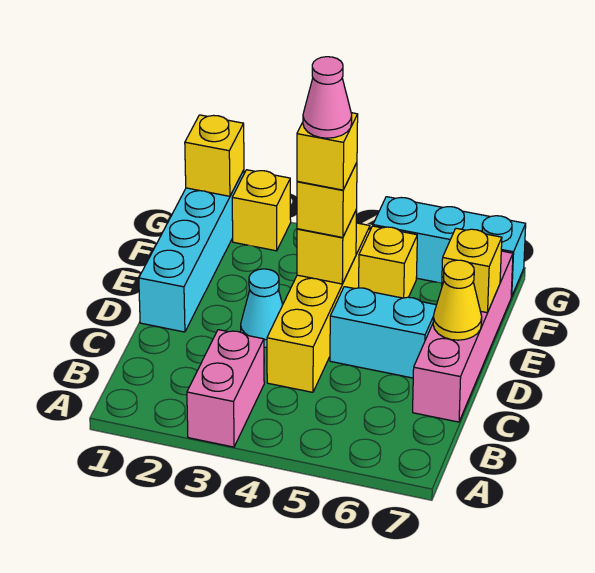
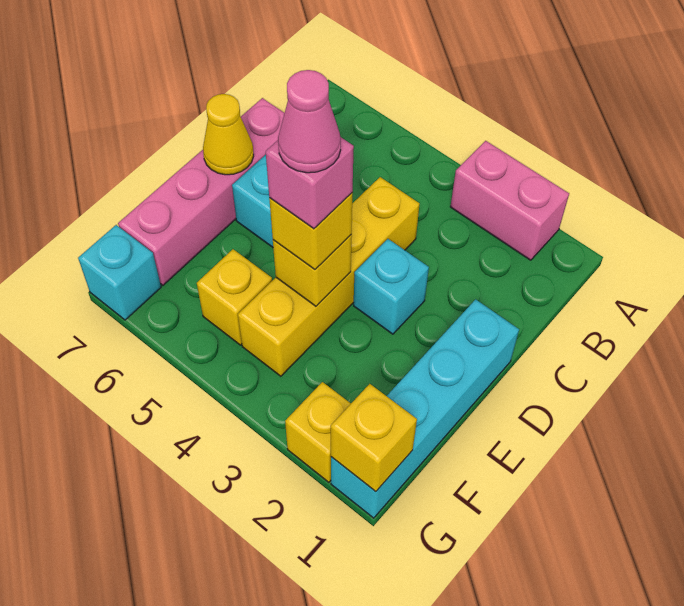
pink 1x2 brick [187,330,264,447] -> pink 1x2 brick turned to [450,141,569,260]
cyan 1x1 cone [241,269,283,347] -> cyan 1x1 brick [354,239,429,334]
yellow 1x1 brick [297,113,358,190] -> pink 1x1 brick [266,137,354,229]
yellow 1x1 brick [442,228,502,313] -> none
cyan 1x3 brick [373,197,526,297] -> cyan 1x1 brick [78,225,161,320]

